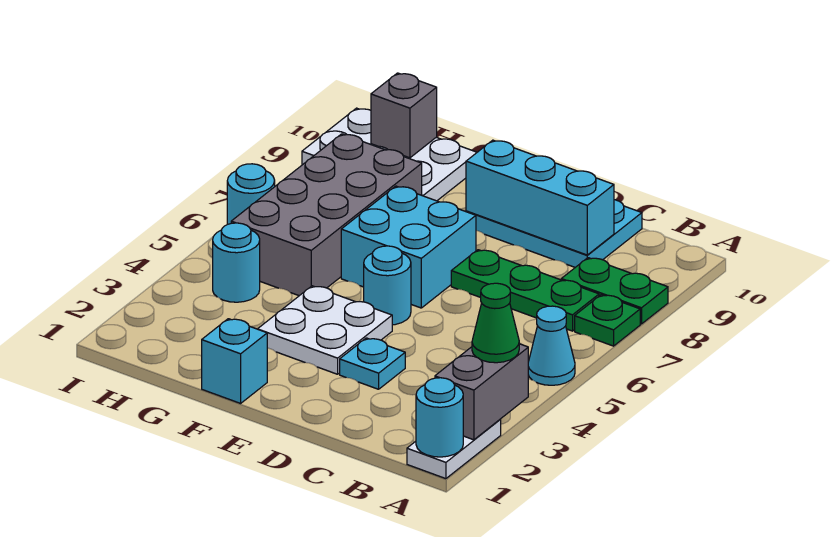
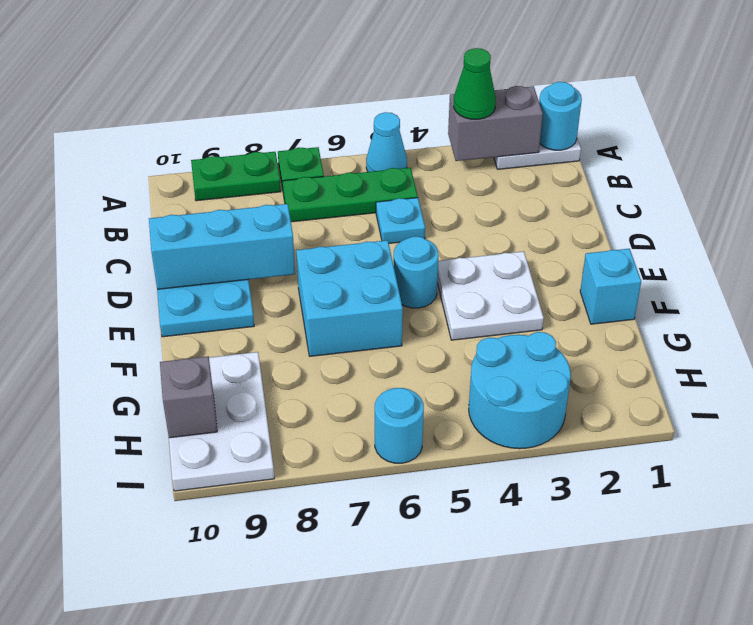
green 1x2 plate [561,258,668,324] -> green 1x2 plate turned to [191,152,281,201]
green 1x3 plate [451,250,599,331] -> green 1x3 plate turned to [282,168,418,222]
cyan 1x3 brick [466,140,614,255] -> cyan 1x3 brick turned to [149,204,295,289]
cyan 1x1 plate [340,338,405,389] -> cyan 1x1 plate moved to [376,198,425,243]
grey 2x4 brick [231,134,422,296] -> none
cyan 1x1 round brick [213,223,260,302] -> cyan 2x2 round brick [469,332,571,449]

